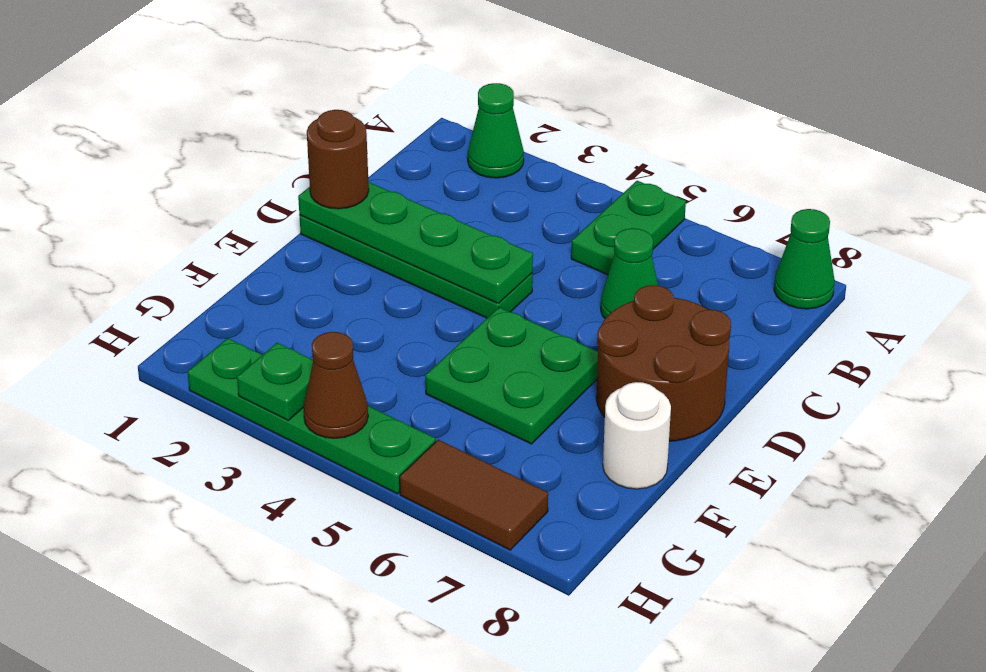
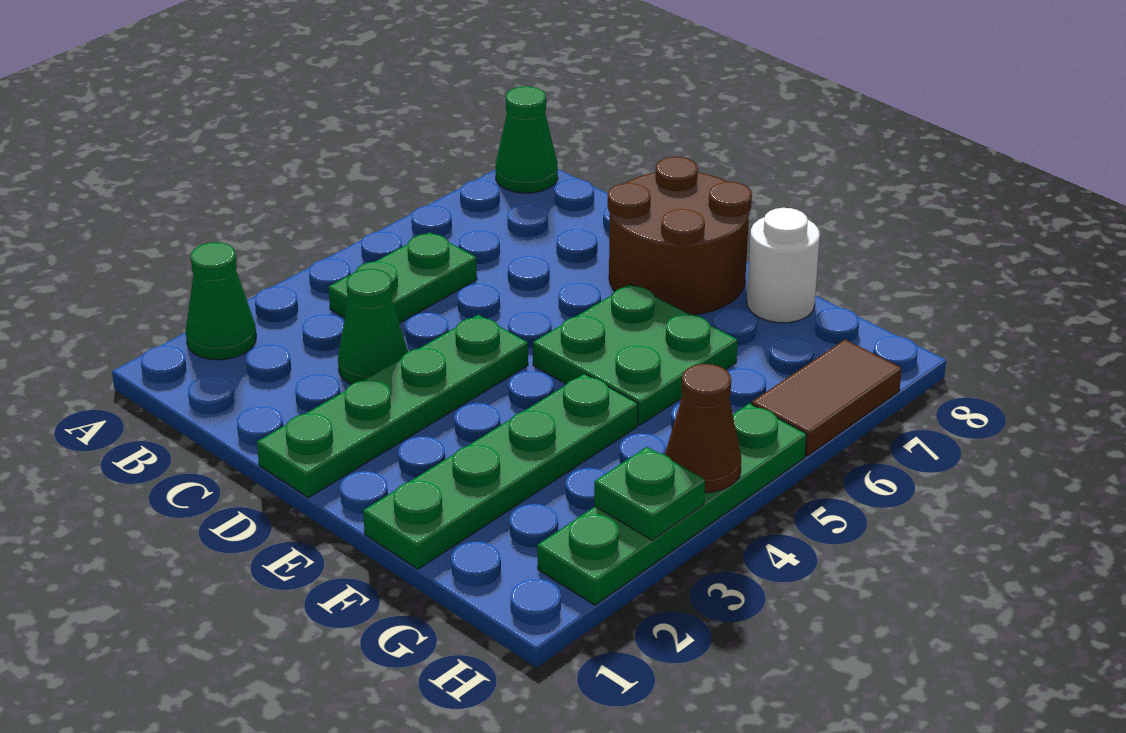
green 1x2 plate [571,181,686,275] -> green 1x2 plate turned to [328,232,477,323]
green 1x1 cone [601,228,658,318] -> green 1x1 cone moved to [338,269,408,384]
green 1x4 plate [298,182,533,303] -> green 1x4 plate moved to [363,374,638,569]
brown 1x1 round brick [307,110,369,209] -> none

